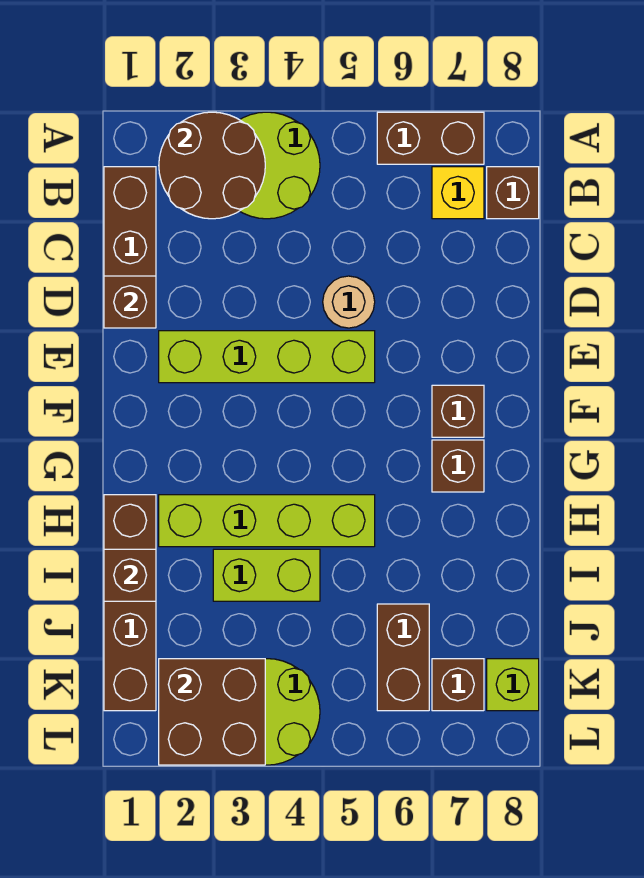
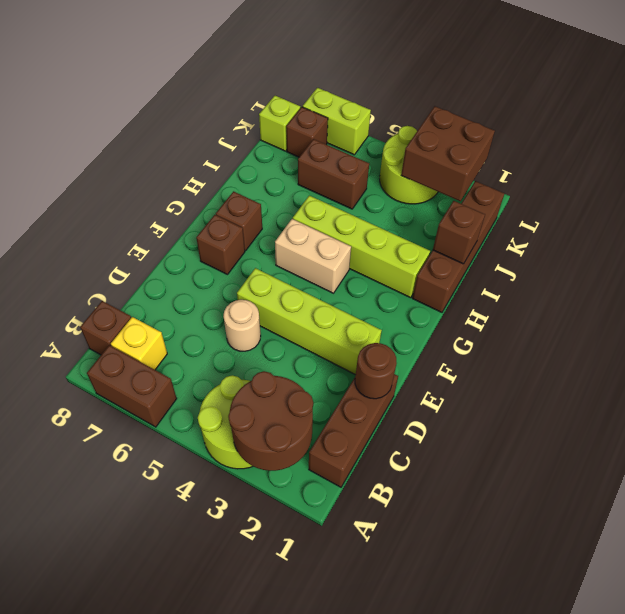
brown 1x1 brick [104,276,156,328] -> brown 1x1 round brick [355,343,397,399]
none -> tan 1x2 brick [275,219,351,293]
lime 1x2 brick [213,549,320,601] -> lime 1x2 brick moved to [302,88,371,155]
brown 1x2 brick [377,604,429,711] -> brown 1x2 brick turned to [298,139,369,209]

